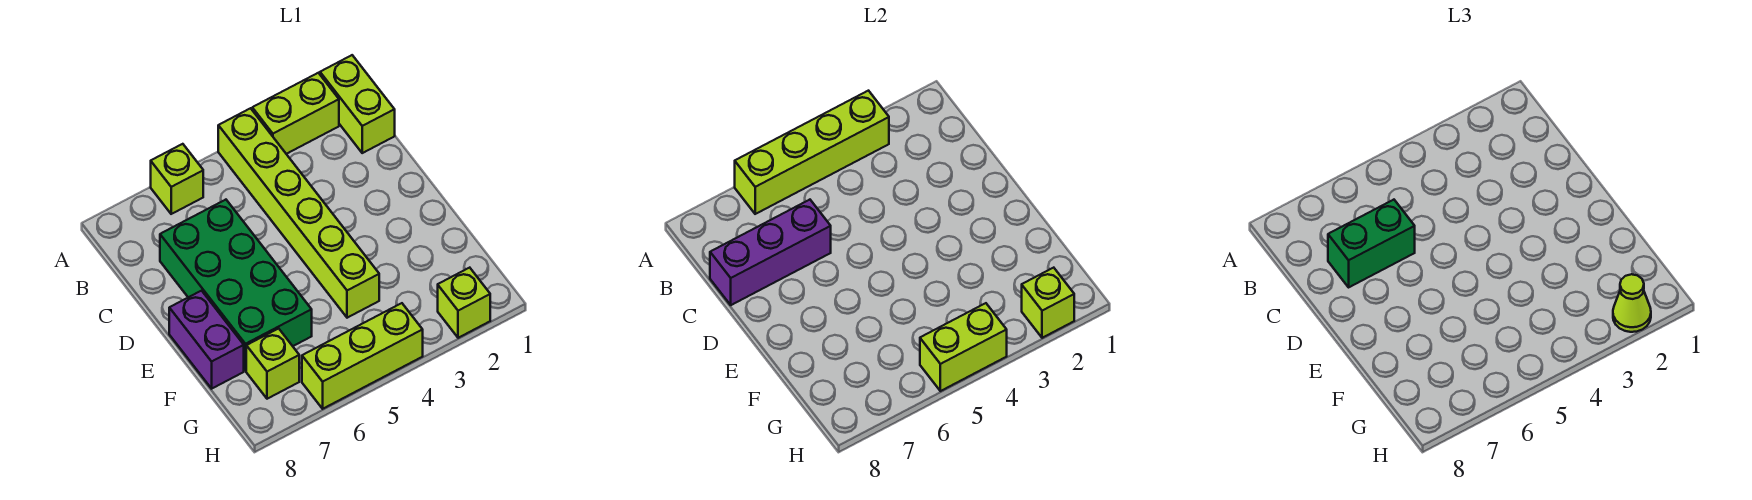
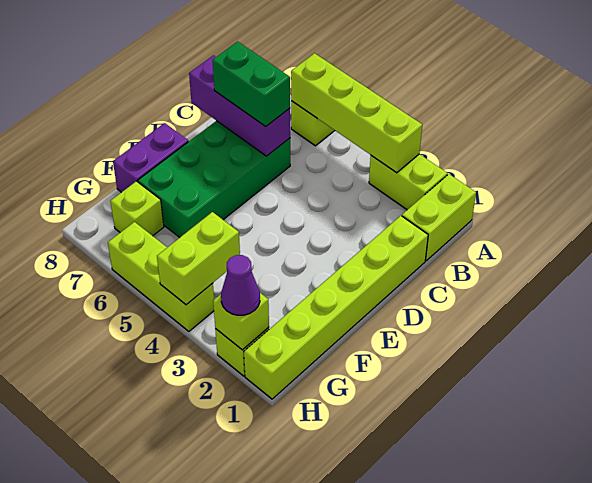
lime 1x6 brick [218,108,379,318] -> lime 1x6 brick moved to [244,216,428,399]
lime 1x1 cone [1613,274,1651,332] -> purple 1x1 cone [221,255,260,315]
lime 1x2 brick [920,303,1007,391] -> lime 1x2 brick turned to [157,212,240,305]

